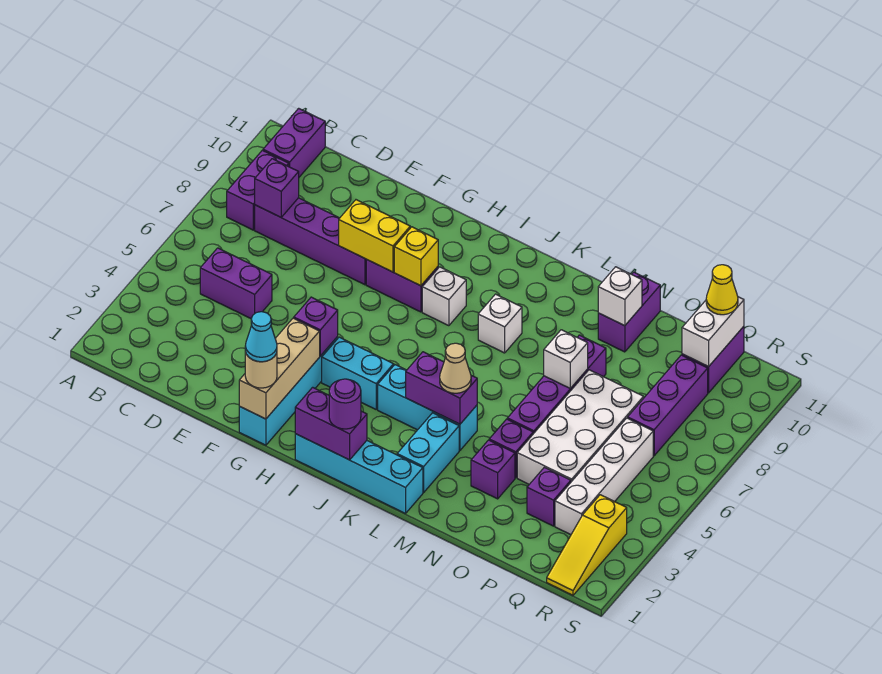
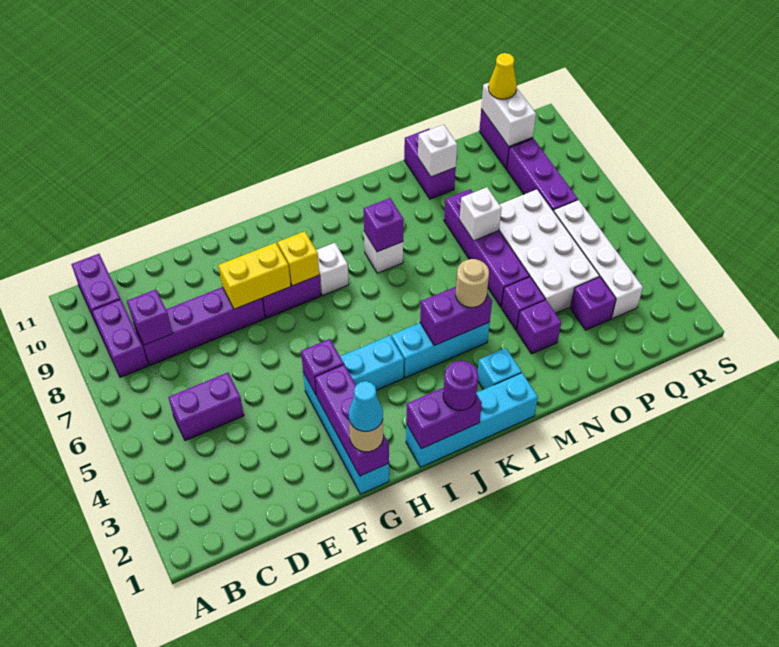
tan 1x3 brick [239,318,320,419] -> purple 1x3 brick [315,365,389,476]
none -> purple 1x1 brick [364,198,404,252]
cyan 1x2 brick [397,413,459,492] -> cyan 1x1 brick [478,348,521,390]
tan 1x1 cone [440,343,471,393] -> tan 1x1 round brick [456,259,489,307]
yellow 1x3 slope [547,495,627,595] -> none

